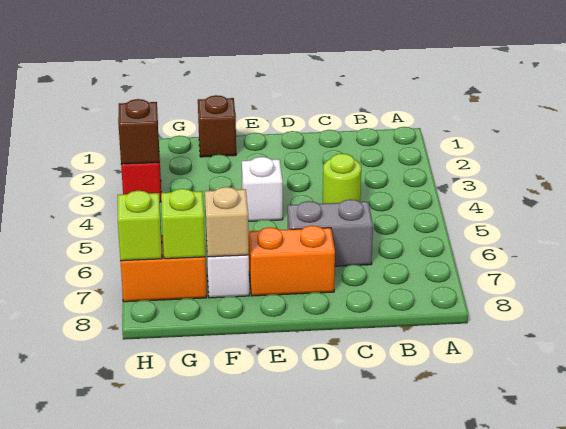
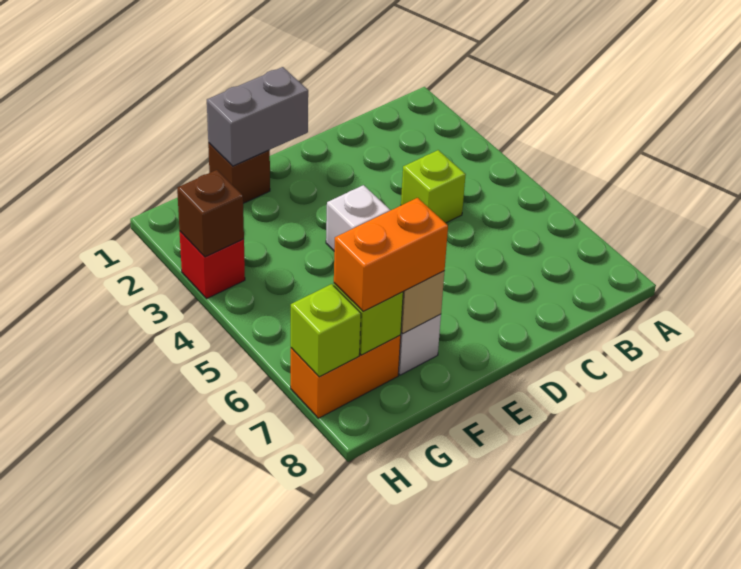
lime 1x1 round brick [323,154,361,204] -> lime 1x1 brick [401,150,466,223]
grey 1x2 brick [288,199,373,266] -> grey 1x2 brick moved to [207,67,308,166]
orange 1x2 brick [249,226,335,296] -> orange 1x2 brick moved to [334,198,448,311]

